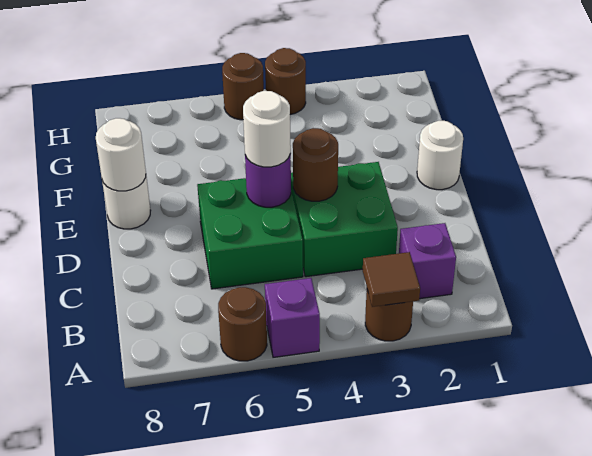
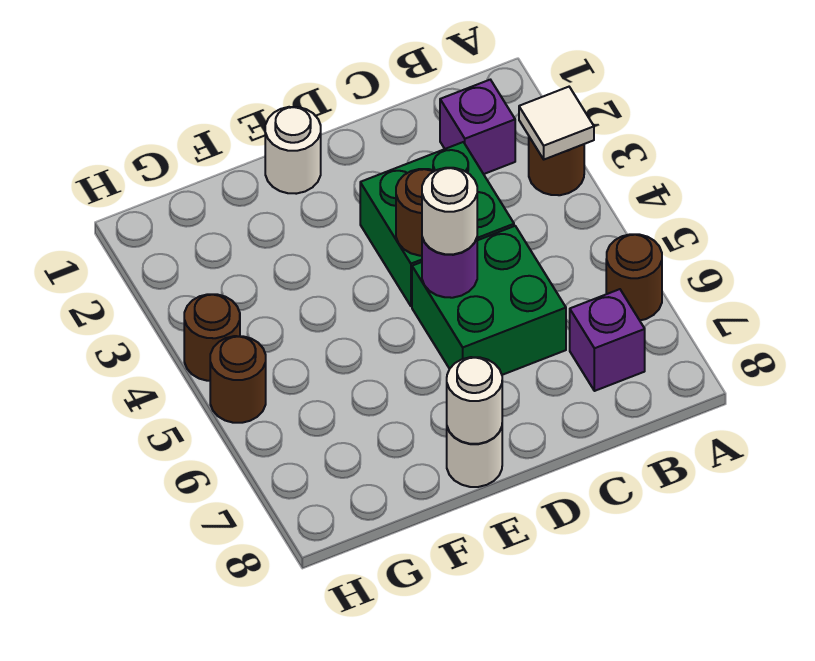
brown 1x1 tile [363,252,420,307] -> white 1x1 tile [519,87,594,159]
purple 1x1 brick [265,278,320,357] -> purple 1x1 brick moved to [570,289,645,391]

